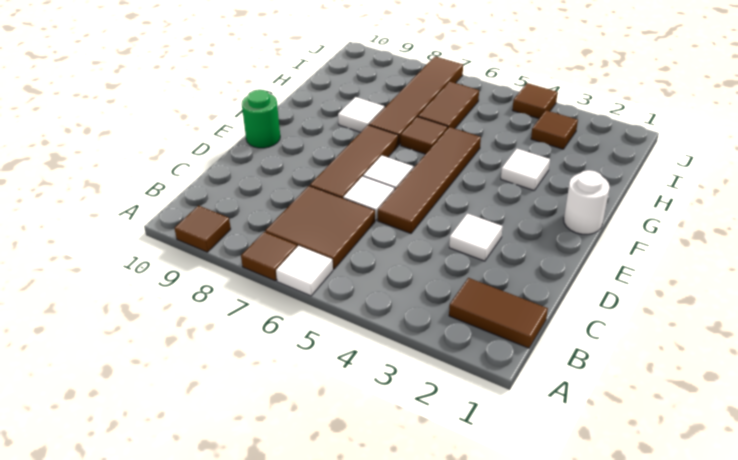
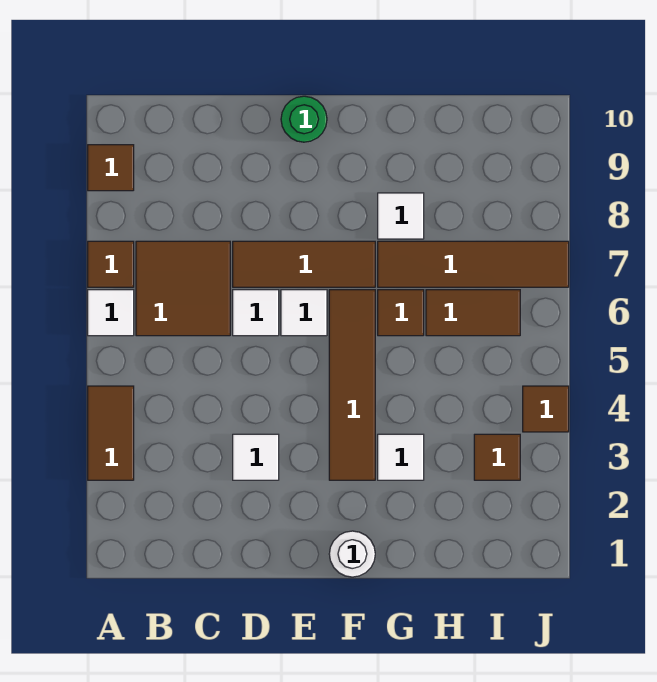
brown 1x2 tile [449,278,548,348] -> brown 1x2 tile moved to [88,386,134,480]
brown 1x4 tile [378,127,481,233] -> brown 1x4 tile turned to [329,290,375,480]

